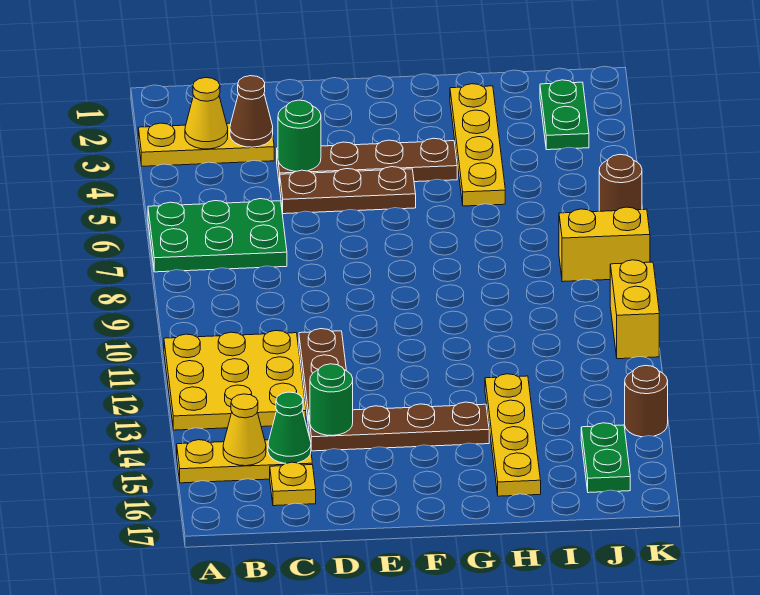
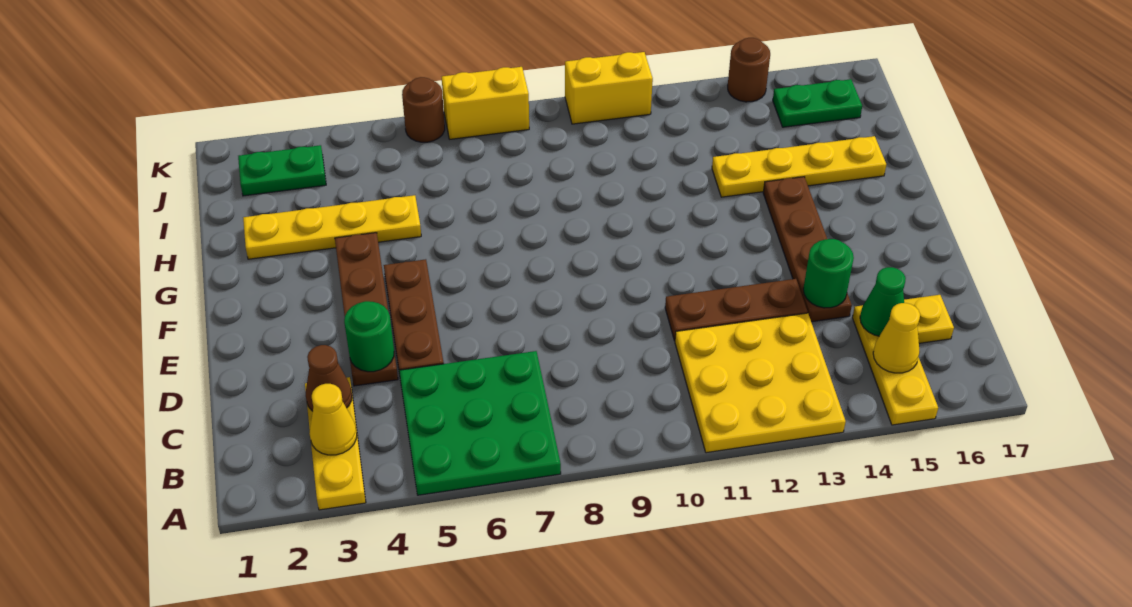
green 2x3 plate [148,199,287,272] -> green 3x3 plate [399,351,561,495]
yellow 1x2 brick [559,207,650,282] -> yellow 1x2 brick turned to [442,67,529,139]

